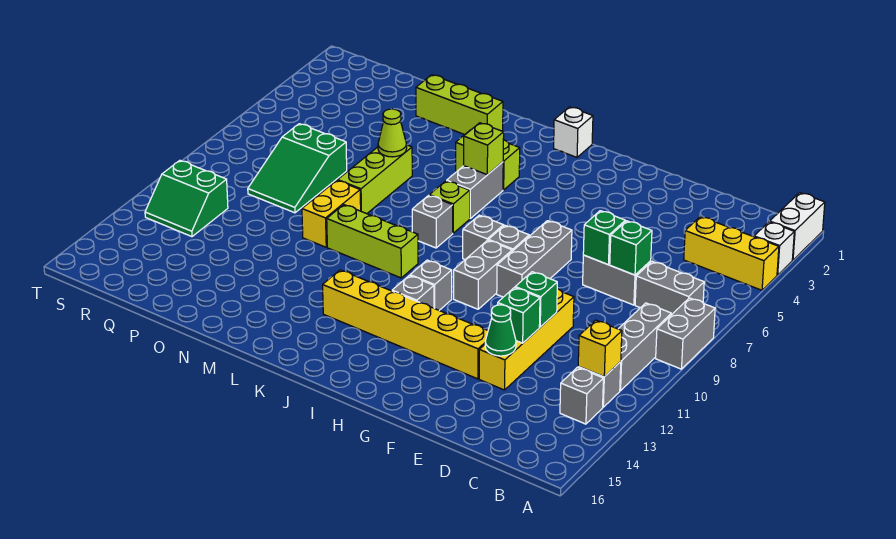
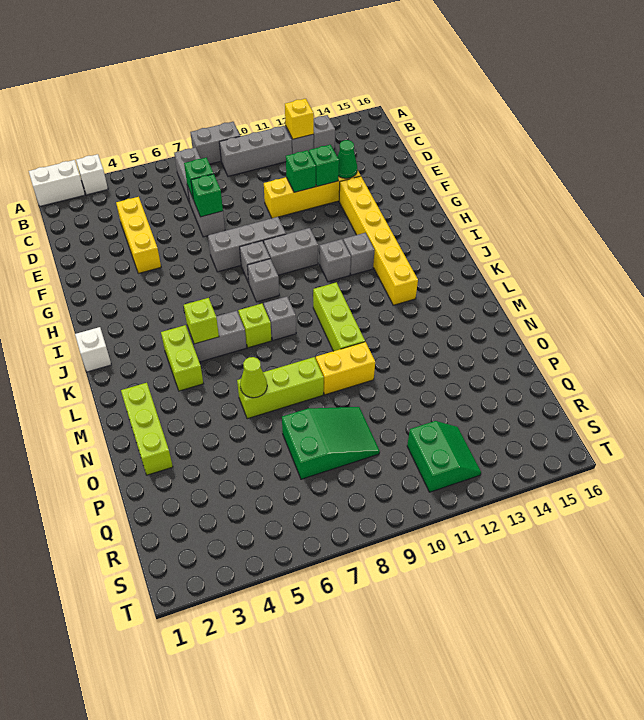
yellow 1x3 brick [684,217,779,290] -> yellow 1x3 brick moved to [116,197,161,273]

